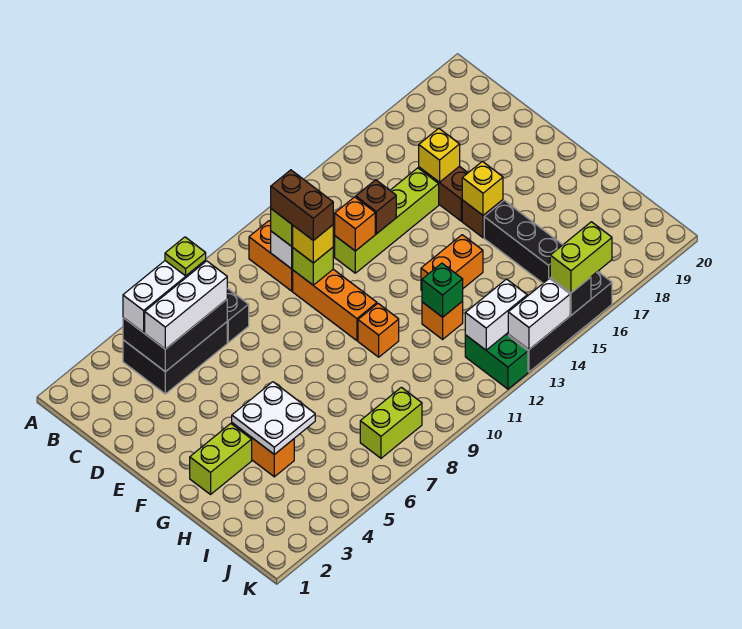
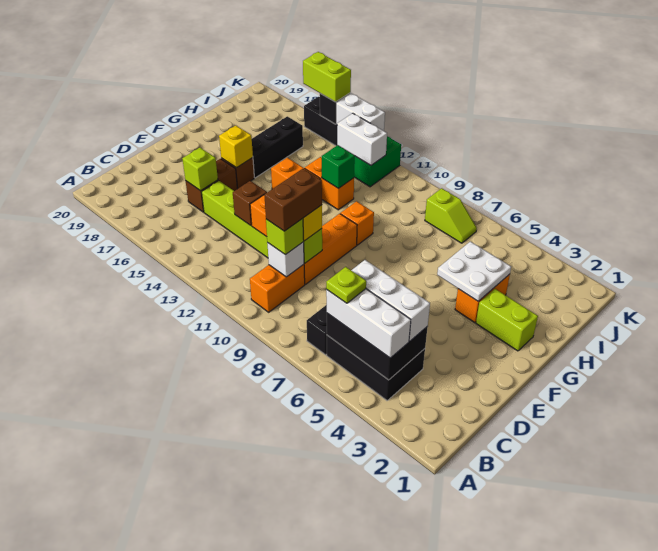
yellow 1x1 brick [419,128,460,182] -> lime 1x1 brick [182,148,218,191]
orange 1x1 brick [422,301,463,339] -> orange 1x2 brick [305,157,354,210]
lime 1x2 brick [360,387,422,458] -> lime 1x2 slope [425,188,477,243]

